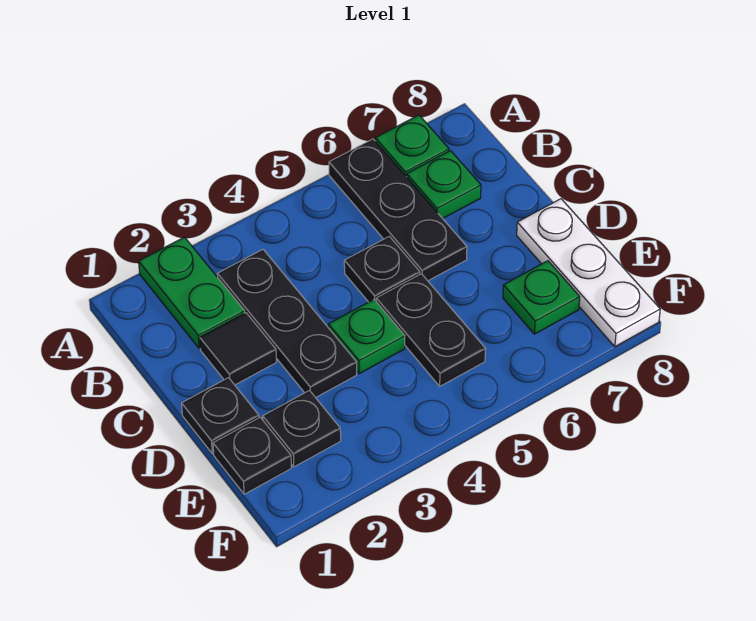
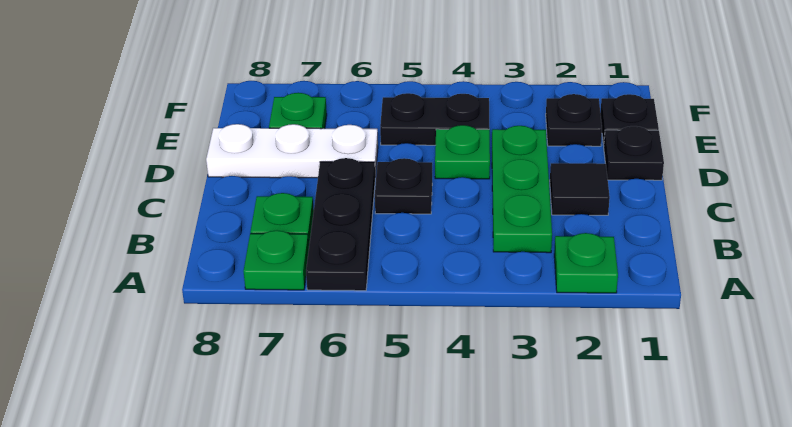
green 1x2 plate [139,237,245,348] -> green 1x1 plate [554,233,618,293]
black 1x3 plate [218,250,357,398] -> green 1x3 plate [492,126,552,253]
black 1x2 plate [376,274,486,386] -> black 1x2 plate turned to [380,93,490,145]
white 1x3 plate [517,199,660,347] -> white 1x3 plate turned to [206,124,378,178]

